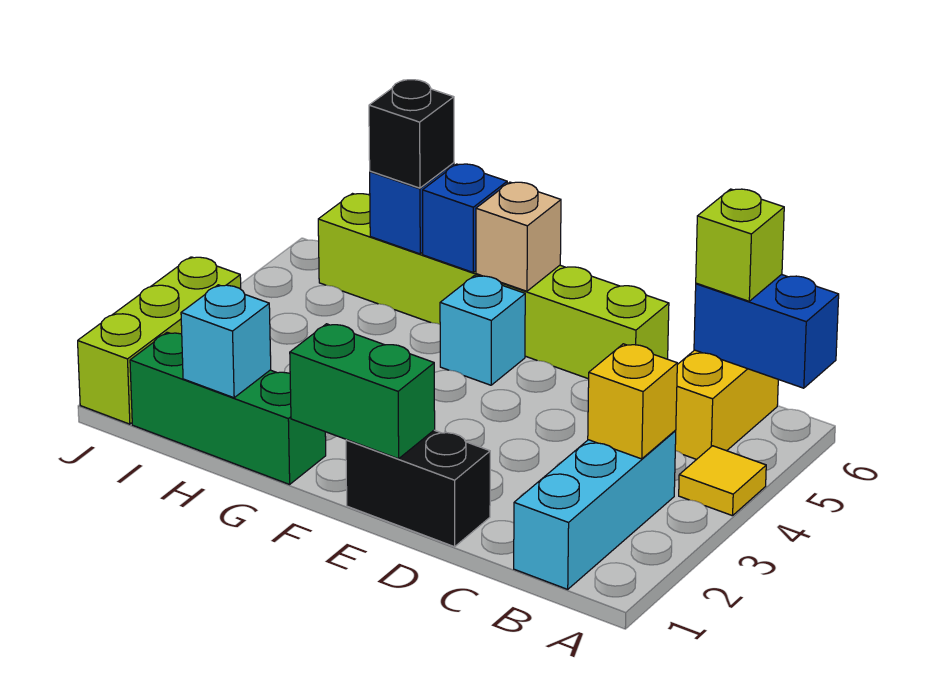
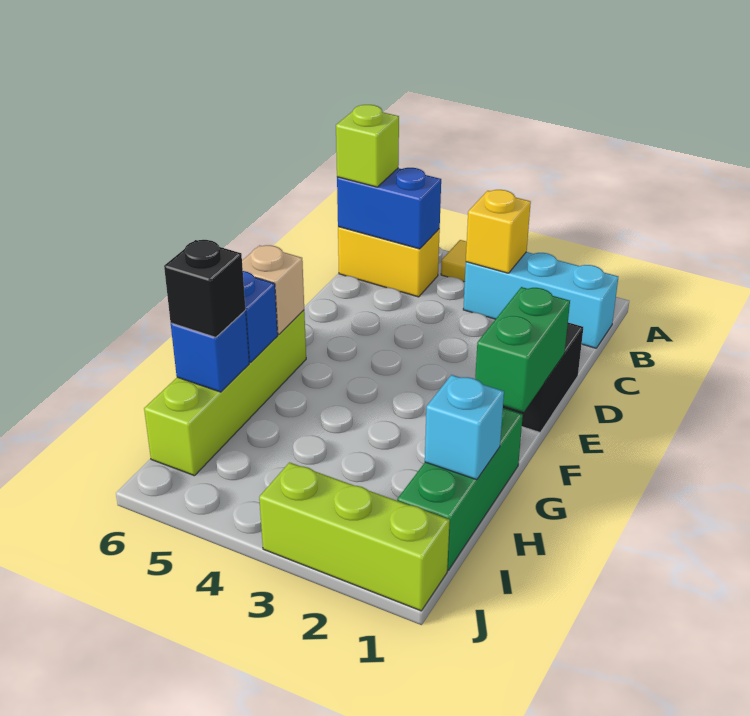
blue 1x2 brick [694,274,839,388] -> blue 1x2 brick turned to [337,168,441,249]
lime 1x6 brick [318,194,669,379] -> lime 1x4 brick [144,310,306,476]
cyan 1x1 brick [440,276,525,385] -> none

